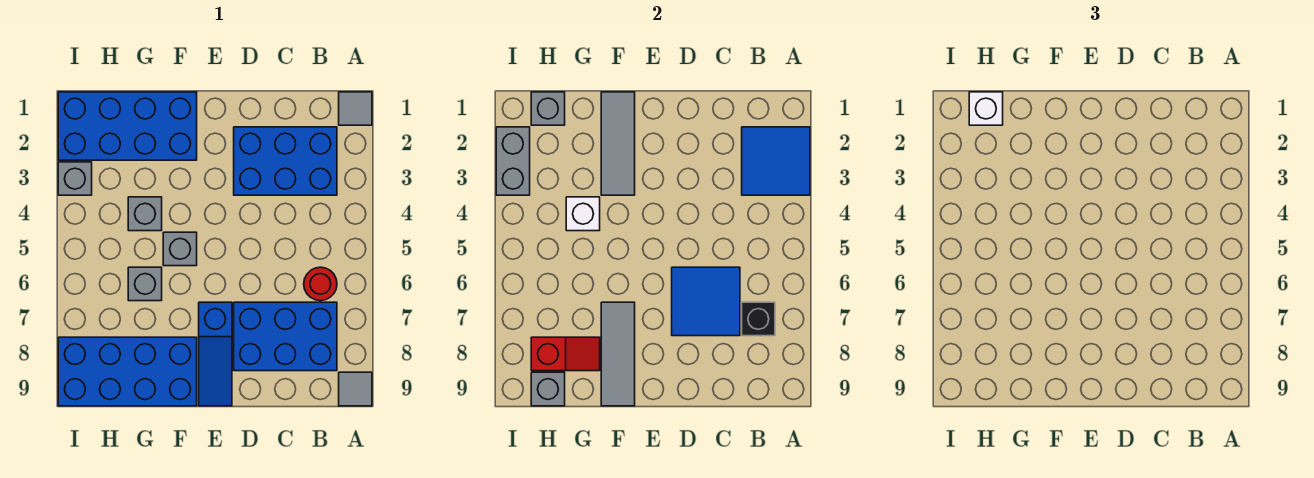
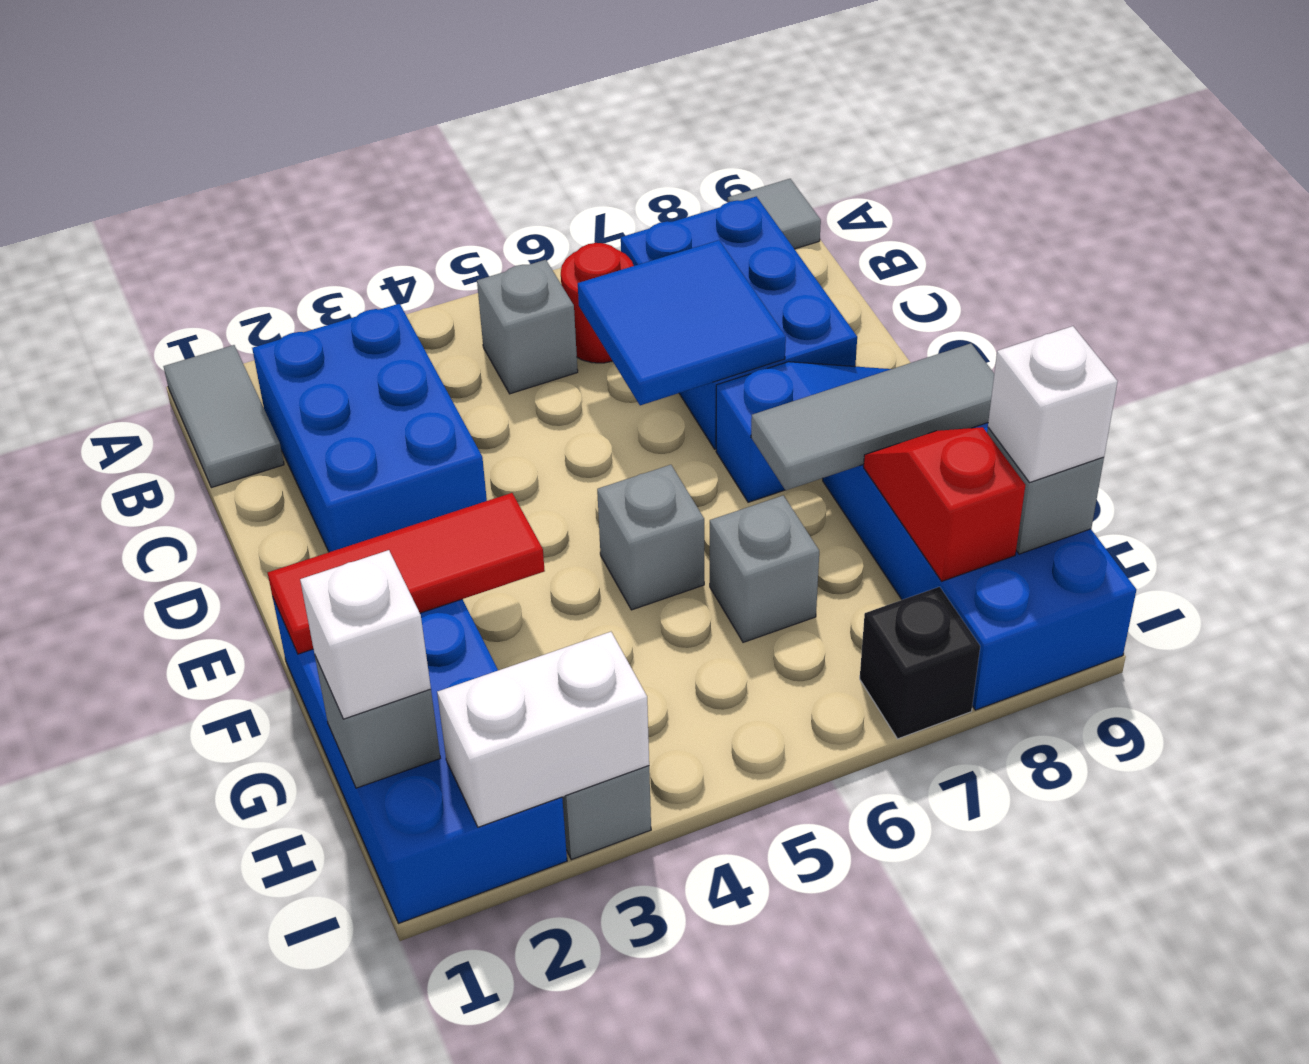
grey 1x1 tile [339,92,372,125] -> grey 1x2 tile [163,345,284,488]
blue 2x2 tile [742,127,810,195] -> none
black 1x1 brick [742,302,775,336] -> black 1x1 brick moved to [860,587,980,739]
grey 1x3 tile [601,92,635,195] -> red 1x3 tile [268,493,545,654]
grey 1x1 brick [128,197,162,231] -> grey 1x1 brick moved to [477,260,578,394]
white 1x1 brick [566,197,600,231] -> white 1x1 brick moved to [988,326,1118,482]
grey 1x2 brick [496,127,530,195] -> white 1x2 brick [437,632,649,827]

